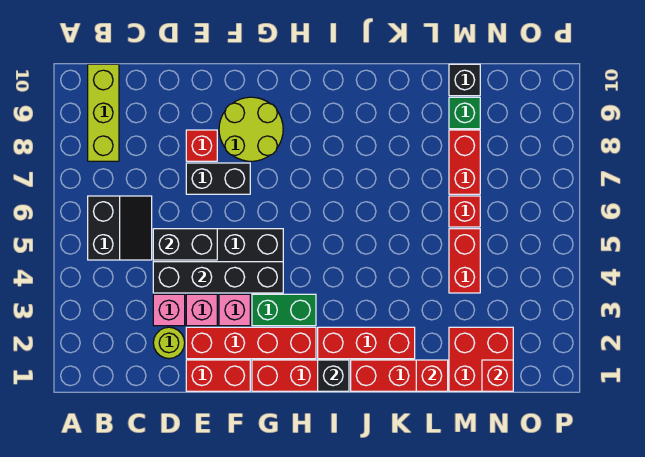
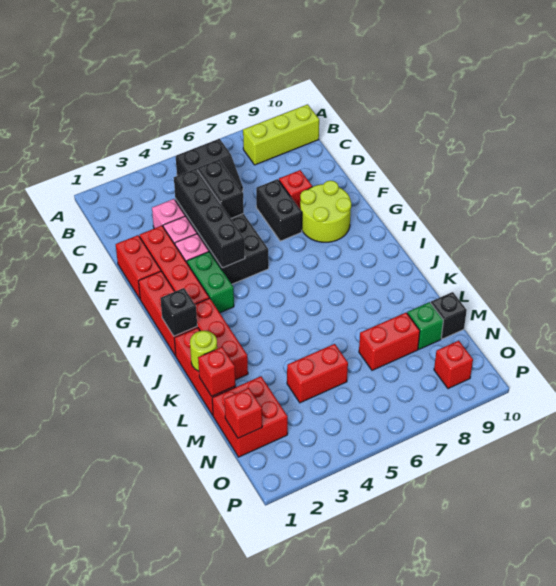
lime 1x1 round brick [153,327,185,359] -> lime 1x1 round brick moved to [190,331,217,371]
red 1x1 brick [449,196,480,227] -> red 1x1 brick moved to [434,341,473,389]

